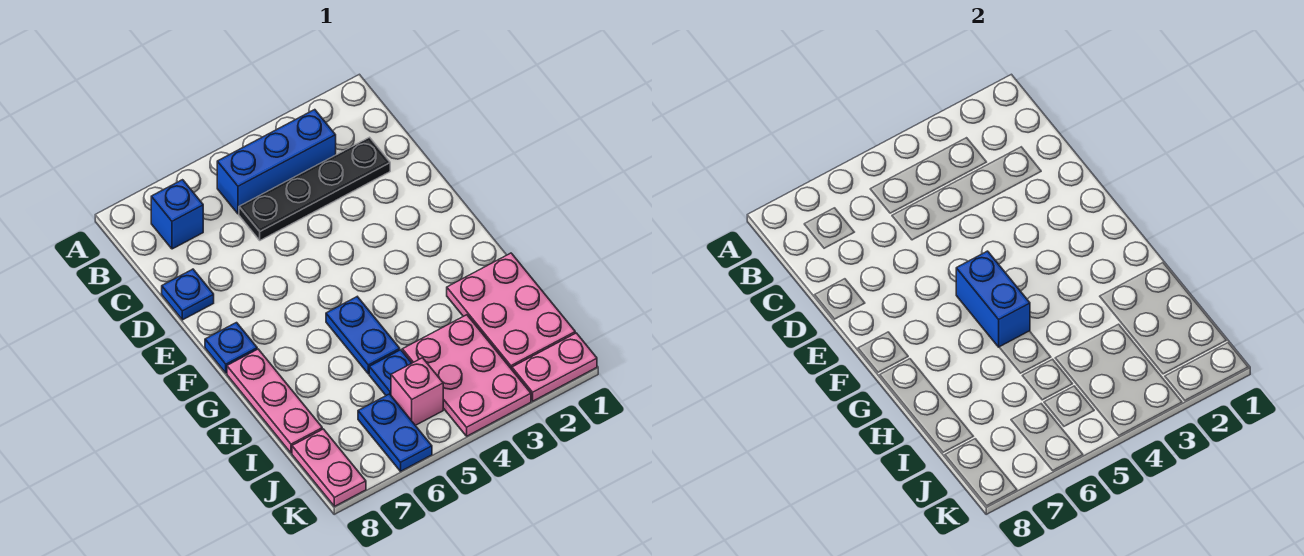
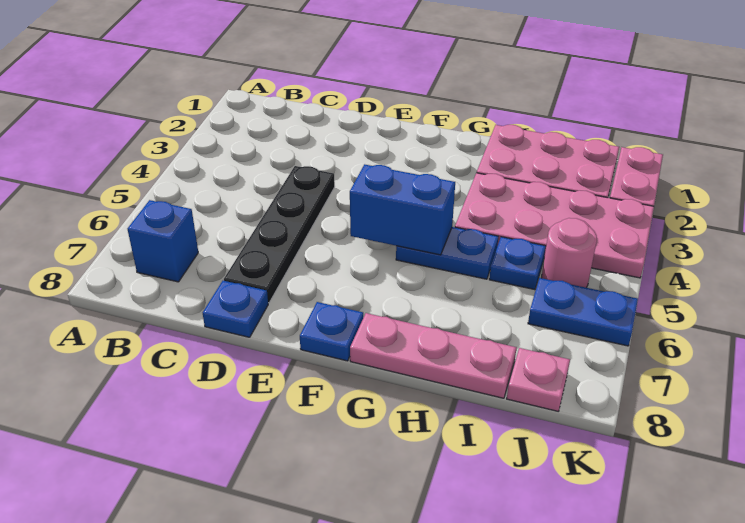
blue 1x3 brick [217,110,336,214] -> none
black 1x4 plate [239,137,390,240] -> black 1x4 plate moved to [224,166,335,303]
pink 2x3 plate [402,315,531,436] -> pink 2x4 plate [455,173,654,278]
pink 1x1 brick [391,358,443,425] -> pink 1x1 round brick [542,218,597,288]
pink 1x2 plate [292,429,366,506] -> pink 1x1 plate [507,348,570,411]

